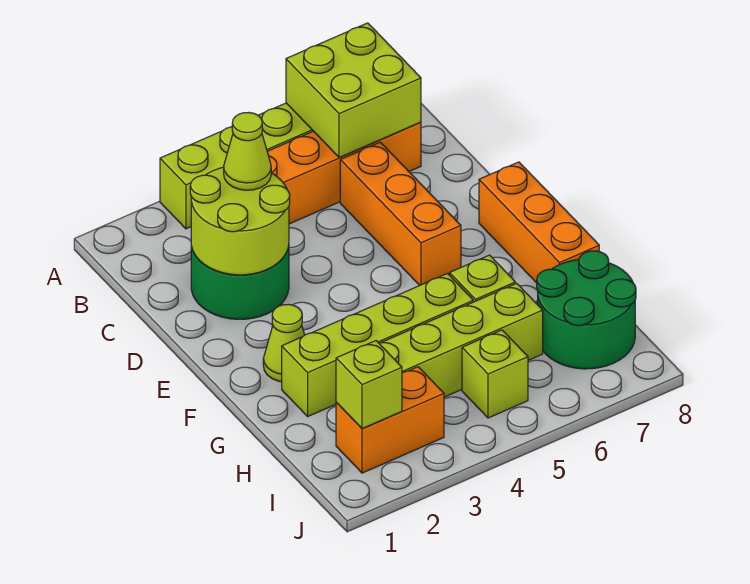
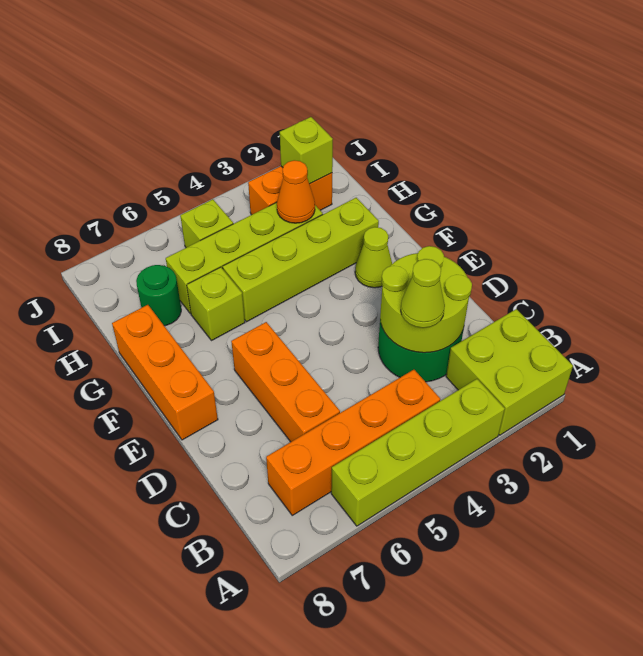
lime 2x2 brick [286,23,421,158] -> lime 2x2 brick moved to [446,309,573,435]
none -> orange 1x1 cone [277,160,315,223]
green 2x2 round brick [537,251,636,369] -> green 1x1 round brick [136,265,181,326]

